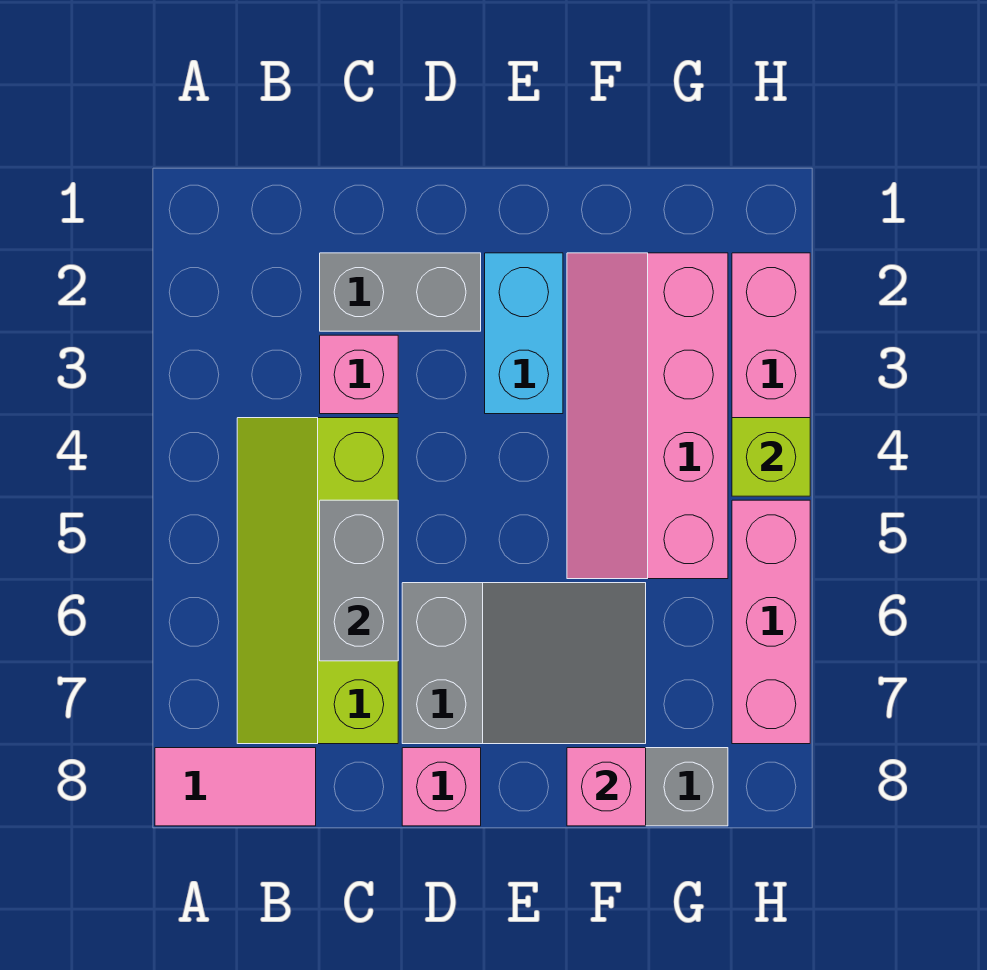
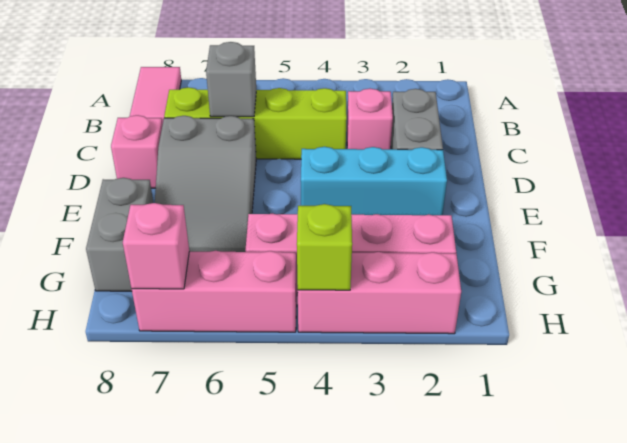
grey 1x2 brick [320,500,398,661] -> grey 1x1 brick [206,42,256,117]
cyan 1x2 brick [485,253,563,414] -> cyan 1x3 brick [301,147,447,215]
pink 1x1 brick [567,748,646,826] -> pink 1x1 brick moved to [123,203,189,289]

